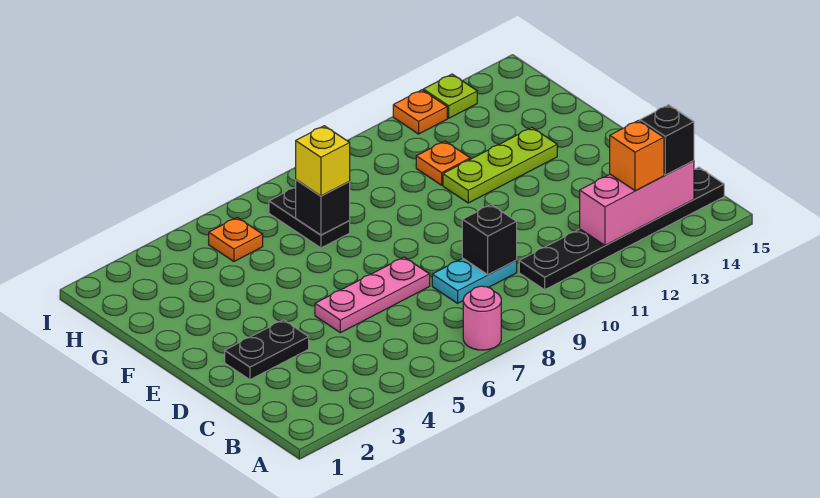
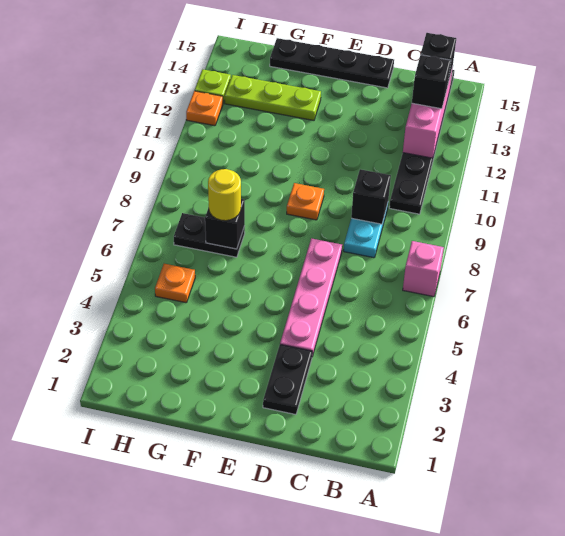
pink 1x1 round brick [463,286,501,350] -> pink 1x1 brick [403,241,444,297]
orange 1x1 brick [610,121,664,191] -> black 1x1 brick [412,55,451,109]
pink 1x3 plate [315,257,430,333] -> pink 1x4 plate [280,238,342,356]
none -> black 1x4 plate [270,38,394,88]
lime 1x3 plate [443,128,557,203] -> lime 1x3 plate turned to [225,75,321,120]
yellow 1x1 brick [296,126,350,196] -> yellow 1x1 round brick [208,169,241,221]
orange 1x1 plate [416,141,470,185] -> orange 1x1 plate moved to [287,183,324,220]

